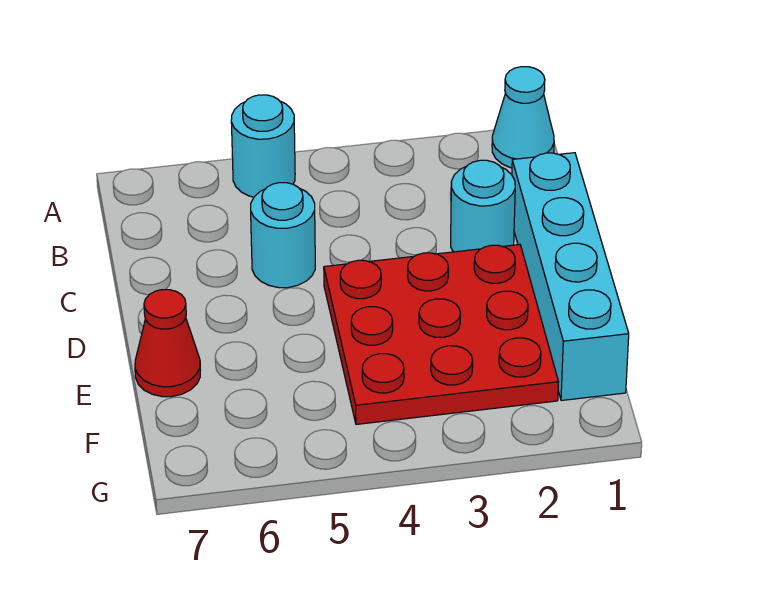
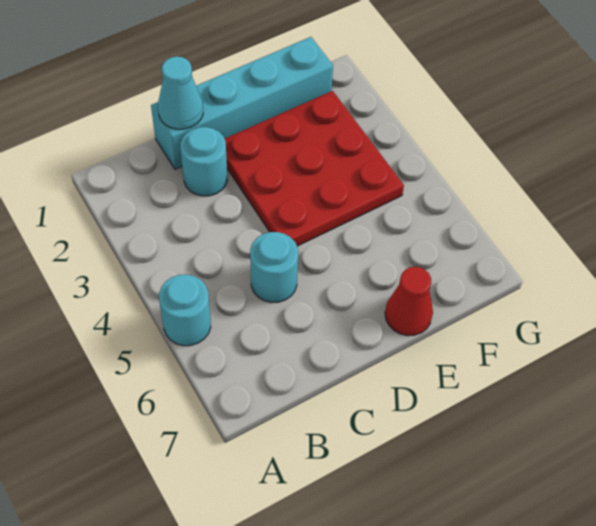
cyan 1x1 cone [492,67,554,168] -> cyan 1x1 cone moved to [158,57,203,129]

